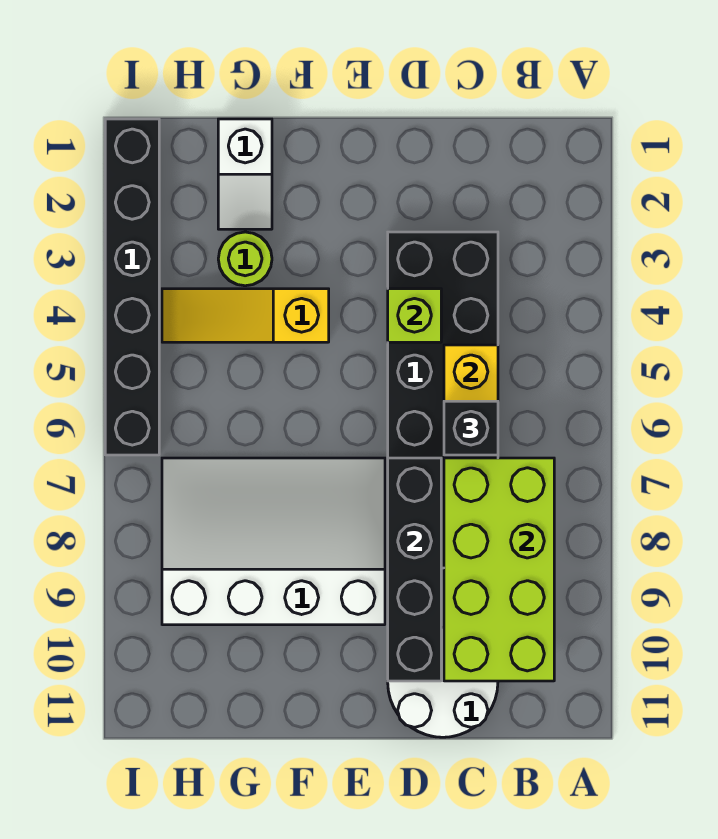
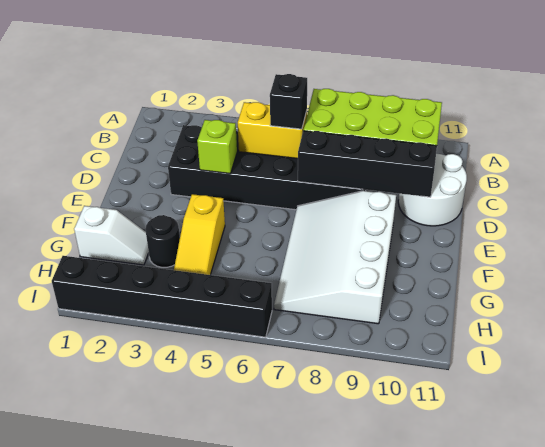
lime 1x1 round brick [218,232,272,286] -> black 1x1 round brick [145,215,180,267]

